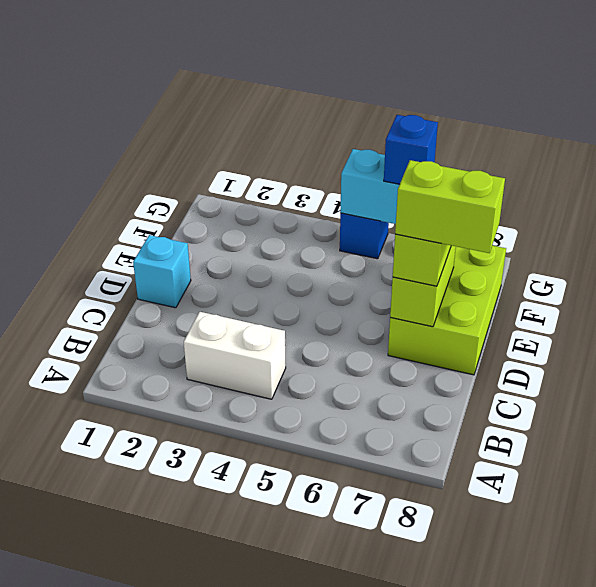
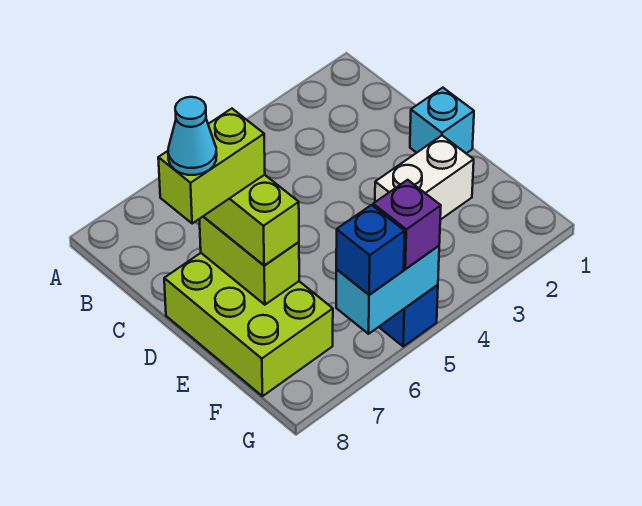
white 1x2 brick [184,312,286,399] -> white 1x2 brick moved to [375,136,474,220]
none -> cyan 1x1 cone [168,97,217,175]
none -> purple 1x1 brick [373,180,441,269]

